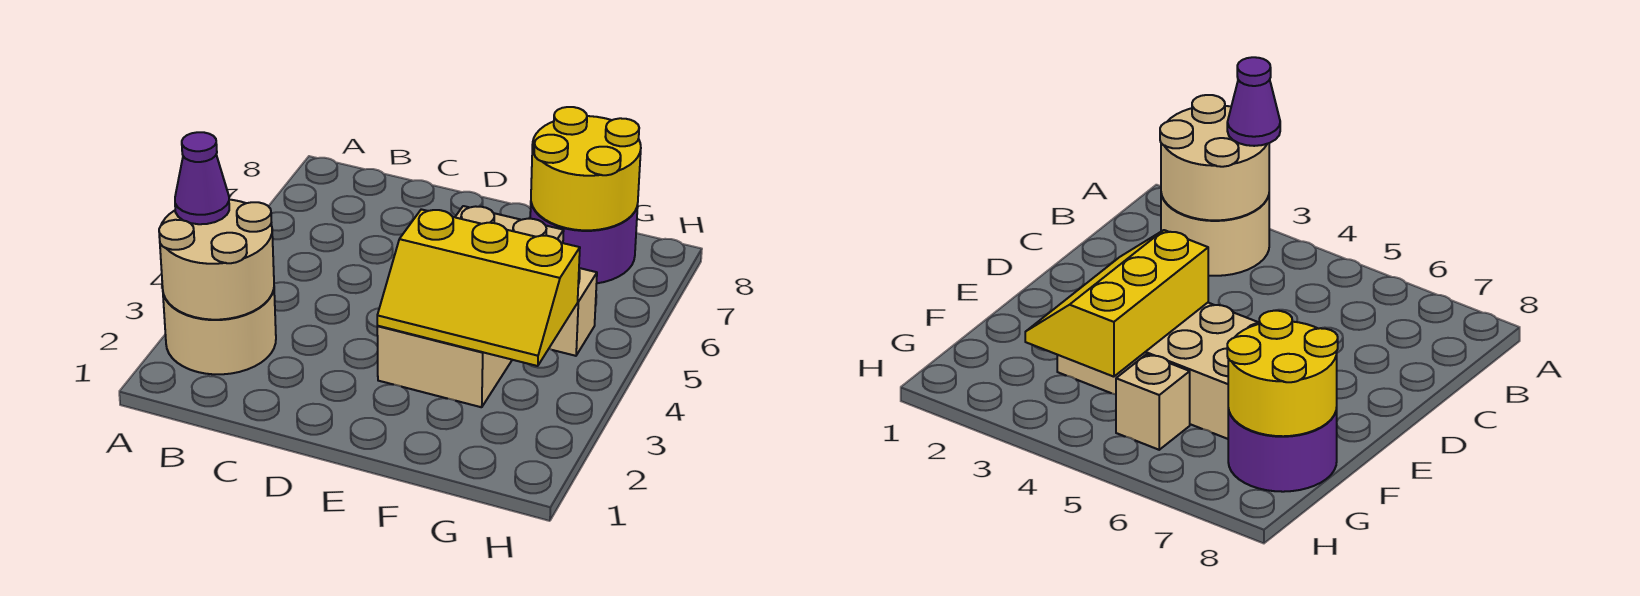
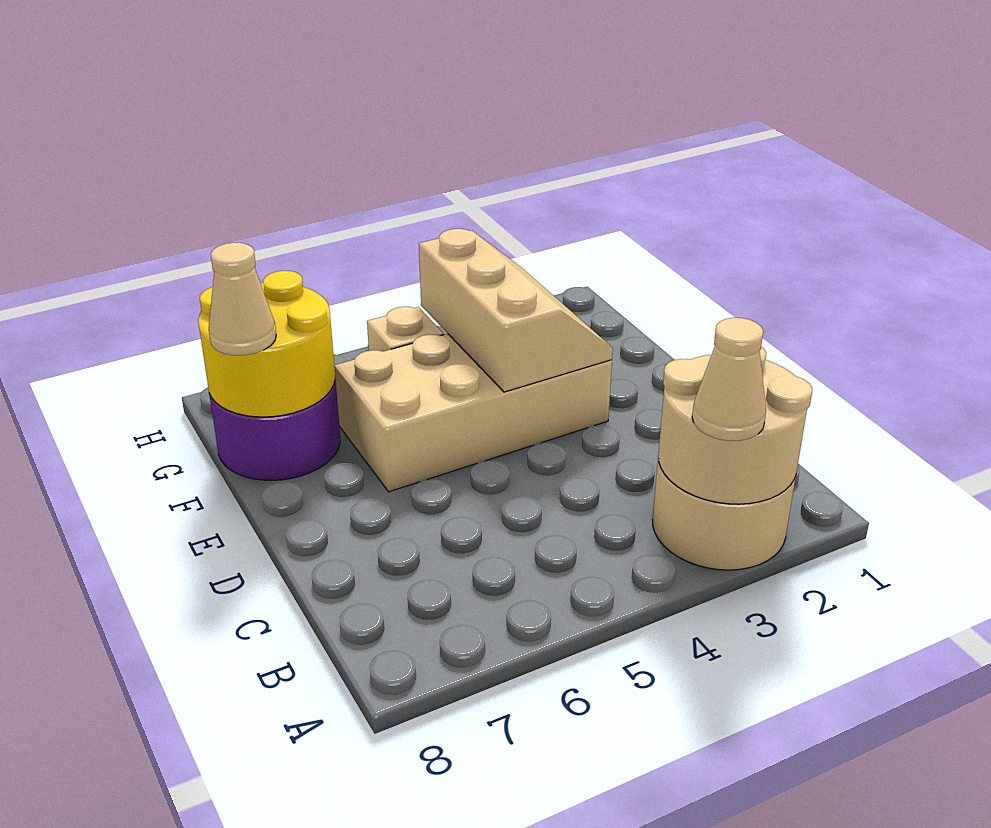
purple 1x1 cone [175,132,229,224] -> tan 1x1 cone [692,318,766,441]
yellow 2x3 slope [377,209,580,366] -> tan 2x3 slope [419,229,613,392]
none -> tan 1x1 cone [209,243,276,355]

